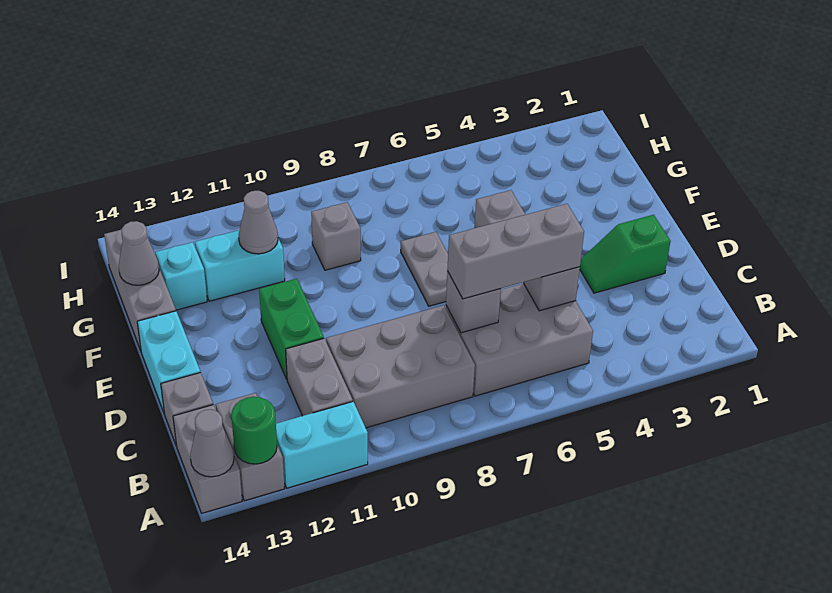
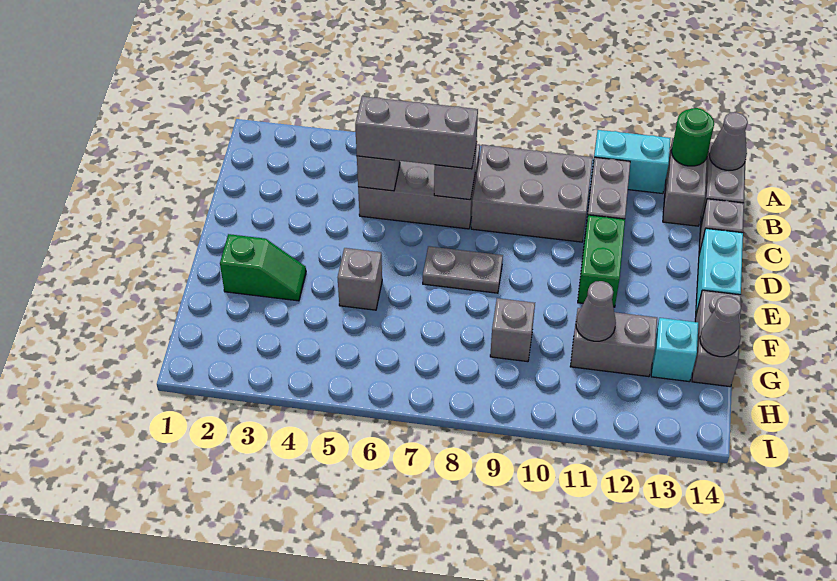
green 1x2 slope [580,215,671,293] -> green 1x2 slope moved to [220,234,306,301]
grey 1x2 plate [401,232,448,306] -> grey 1x2 plate turned to [423,246,503,293]
grey 1x3 brick [104,229,176,351] -> grey 1x2 brick [692,290,741,387]
cyan 1x2 brick [195,230,285,301] -> grey 1x2 brick [570,308,657,377]

